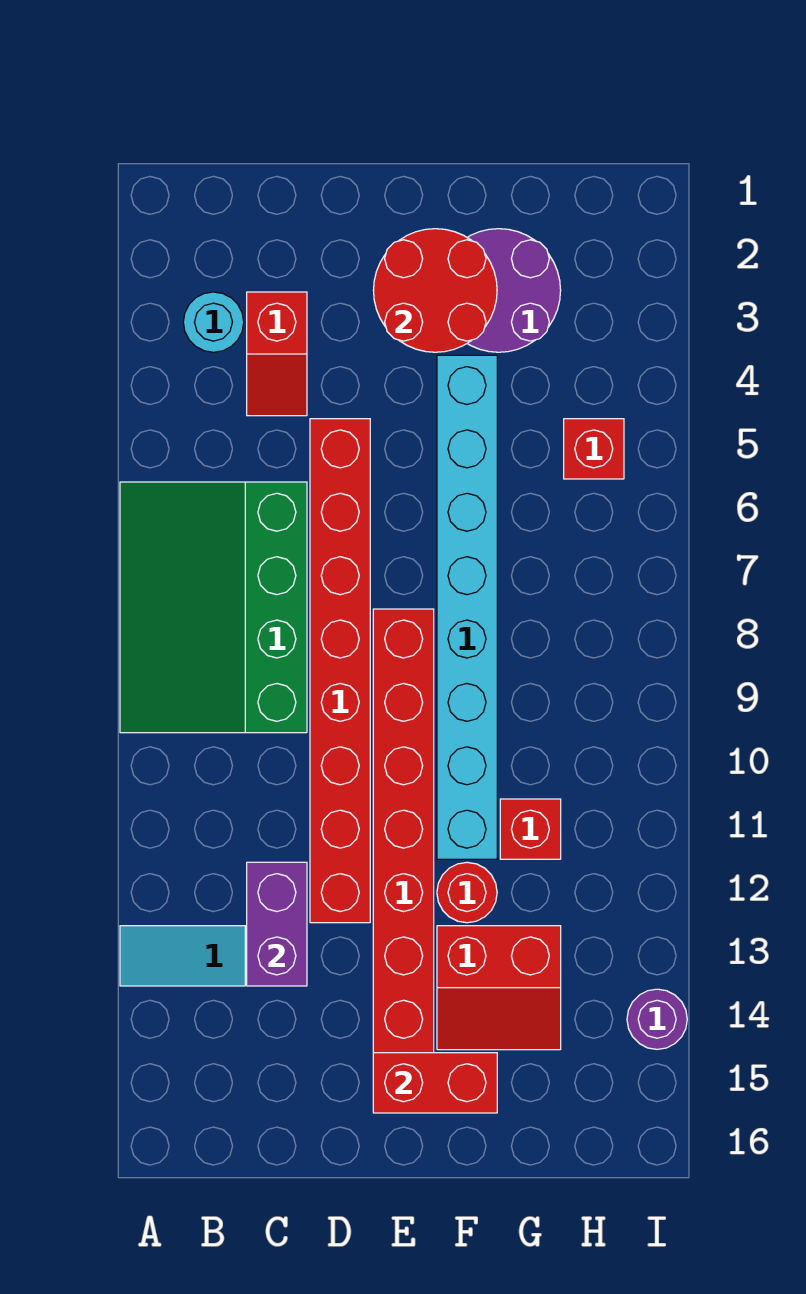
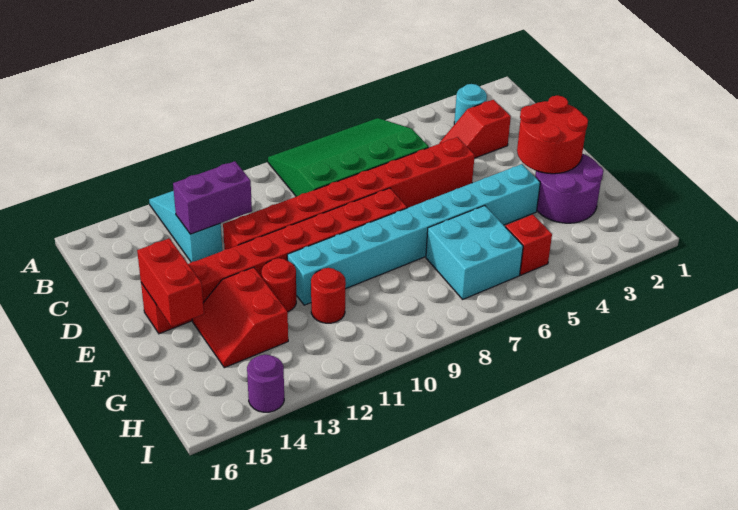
none -> cyan 2x2 brick [426,206,523,299]
red 1x1 brick [500,799,561,859] -> red 1x1 round brick [311,268,346,323]

